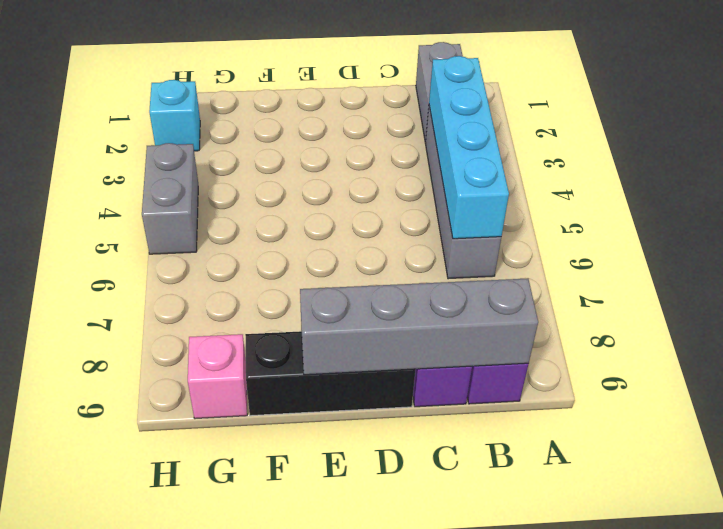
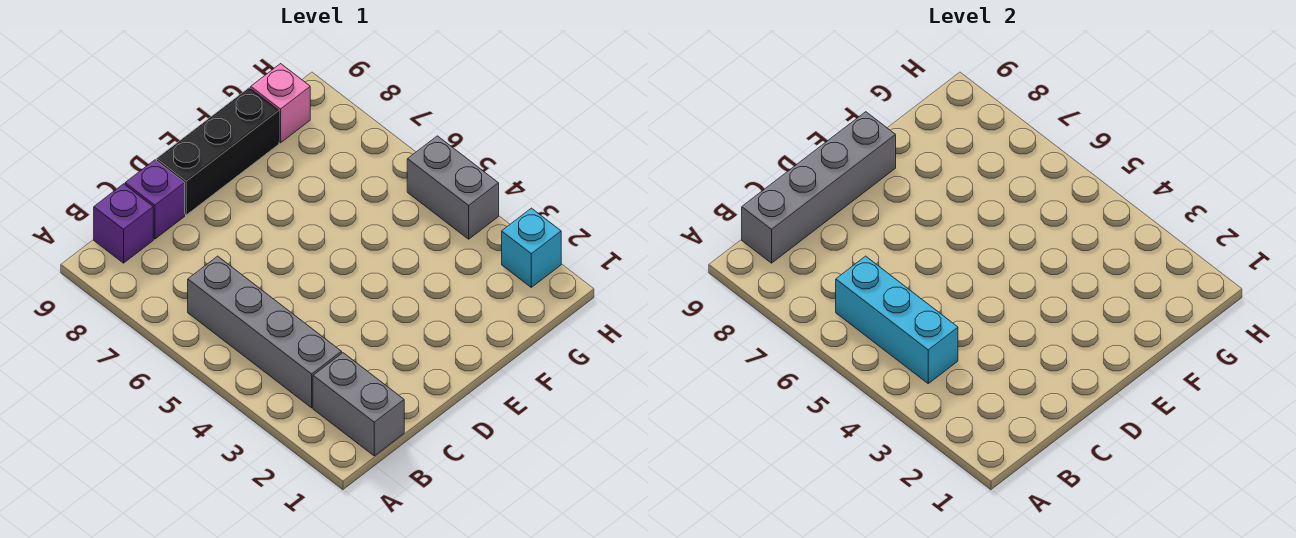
cyan 1x4 brick [429,56,509,239] -> cyan 1x3 brick [836,256,958,383]

